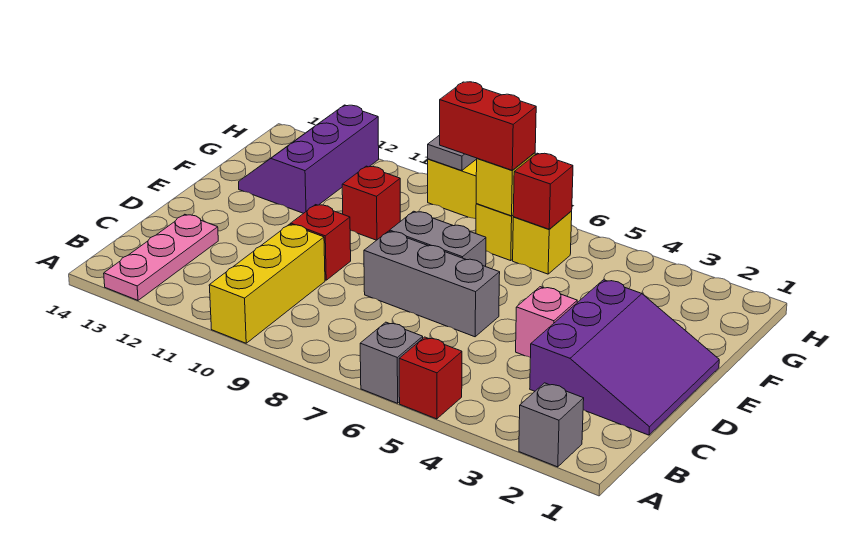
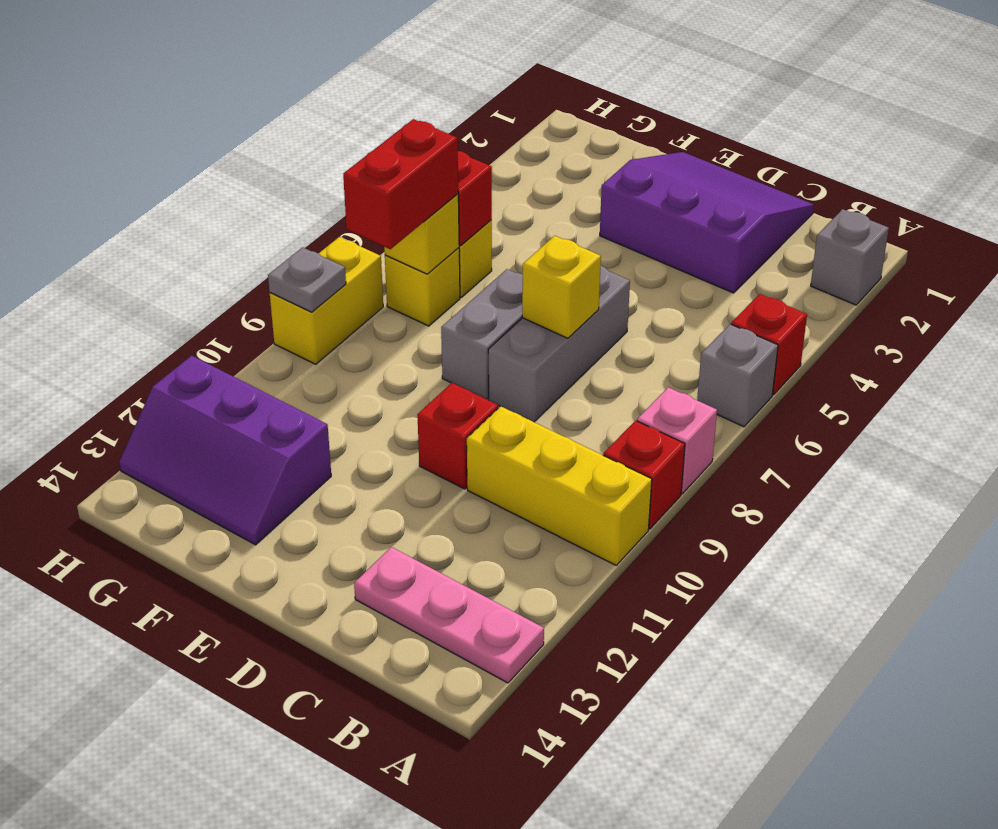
pink 1x1 brick [516,287,577,358] -> pink 1x1 brick moved to [637,387,717,494]
none -> yellow 1x1 brick [522,236,601,338]
red 1x1 brick [342,166,400,240] -> red 1x1 brick moved to [603,420,685,529]

